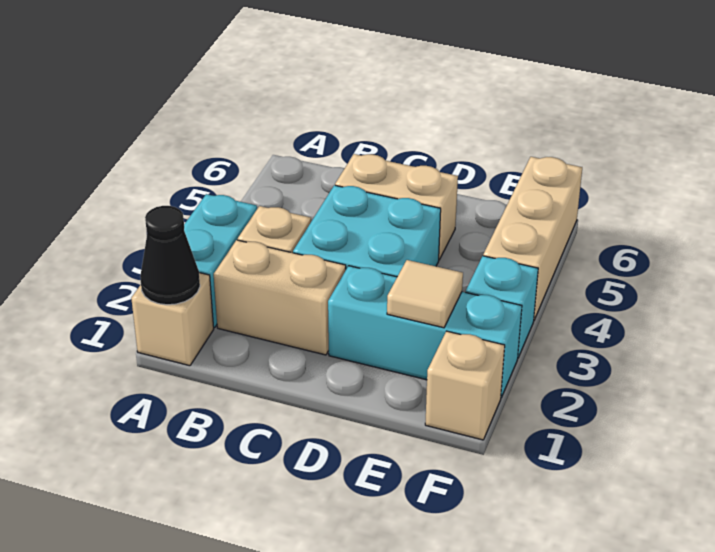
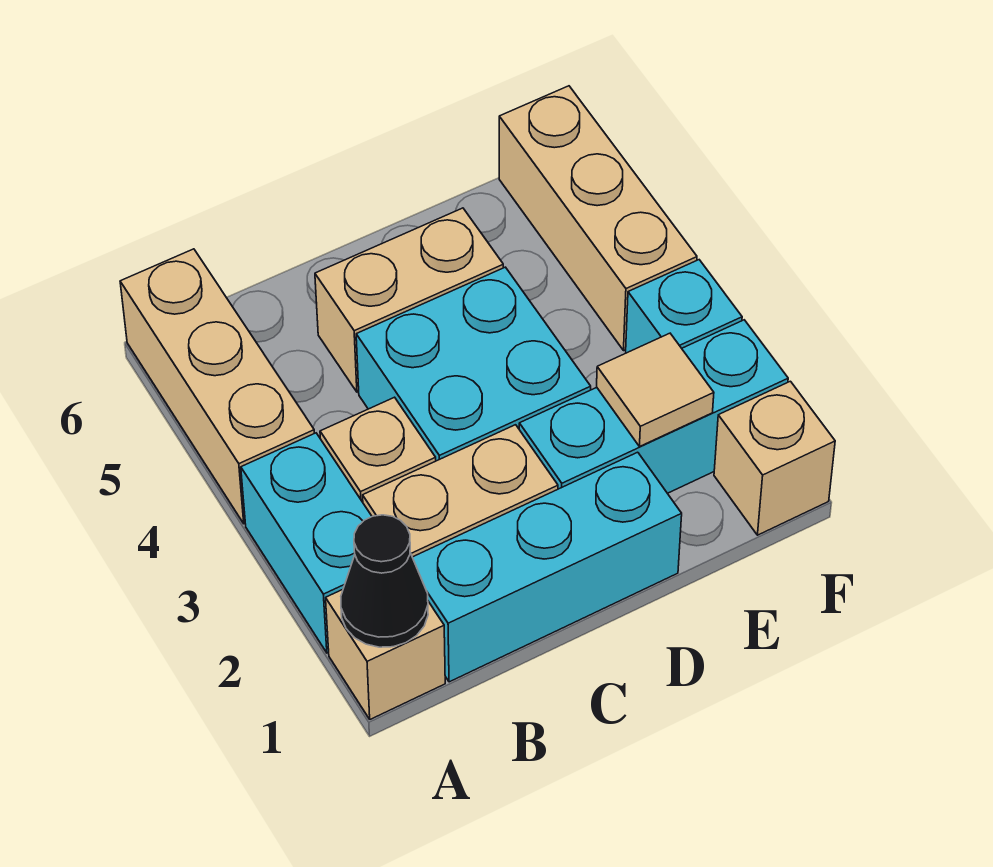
none -> tan 1x3 brick [120,249,314,524]
none -> cyan 1x3 brick [412,452,682,682]

